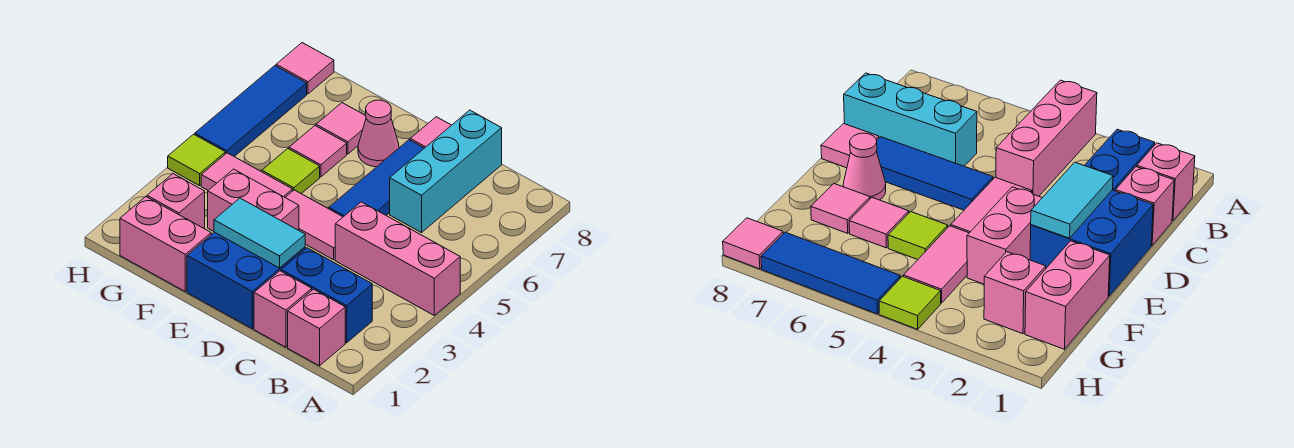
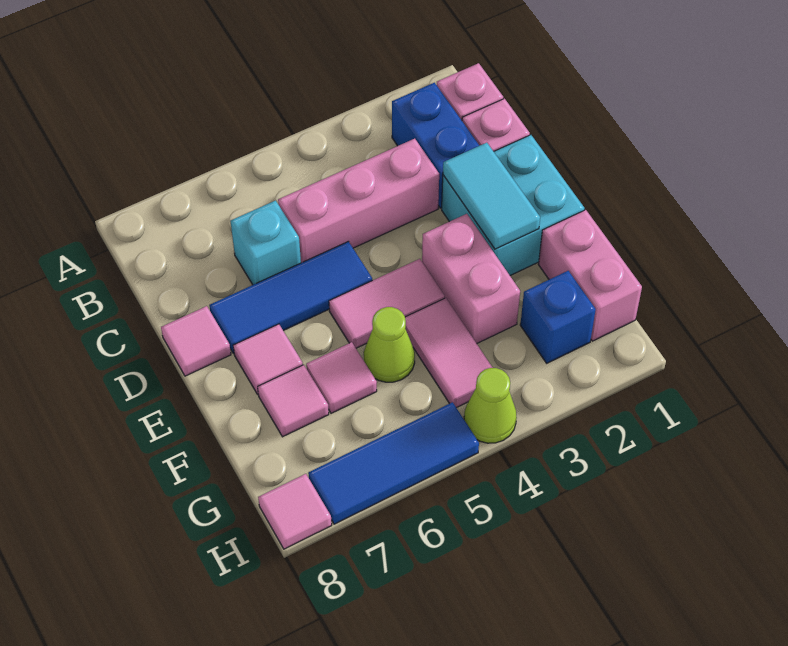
pink 1x3 brick [335,202,460,315] -> pink 1x3 brick turned to [278,139,439,263]
cyan 1x3 brick [390,110,502,233] -> cyan 1x1 brick [230,201,301,285]
blue 2x2 brick [187,232,305,329] -> cyan 2x2 brick [442,135,584,275]
pink 1x2 tile [285,190,343,260] -> pink 1x2 tile turned to [329,259,445,348]
pink 1x1 cone [358,100,399,167] -> pink 1x1 tile [233,324,303,394]
lime 1x1 tile [262,149,320,194] -> lime 1x1 cone [364,307,415,382]
pink 1x1 brick [147,174,205,229] -> blue 1x1 brick [520,271,596,363]
lime 1x1 tile [168,134,225,186] -> lime 1x1 cone [464,368,517,443]

